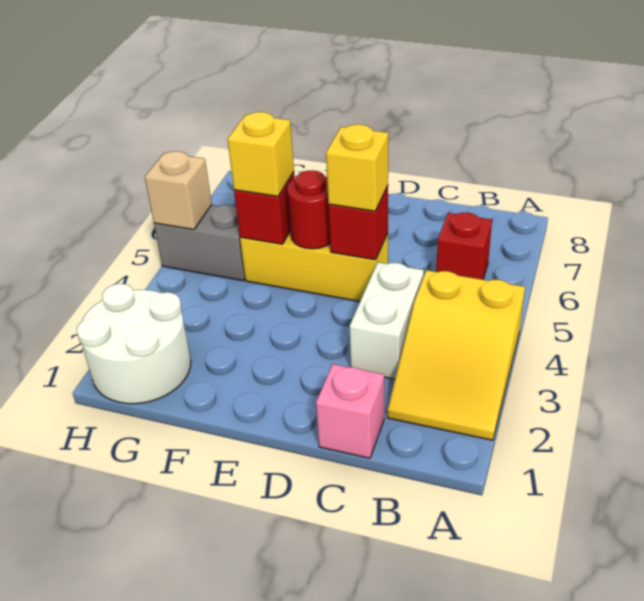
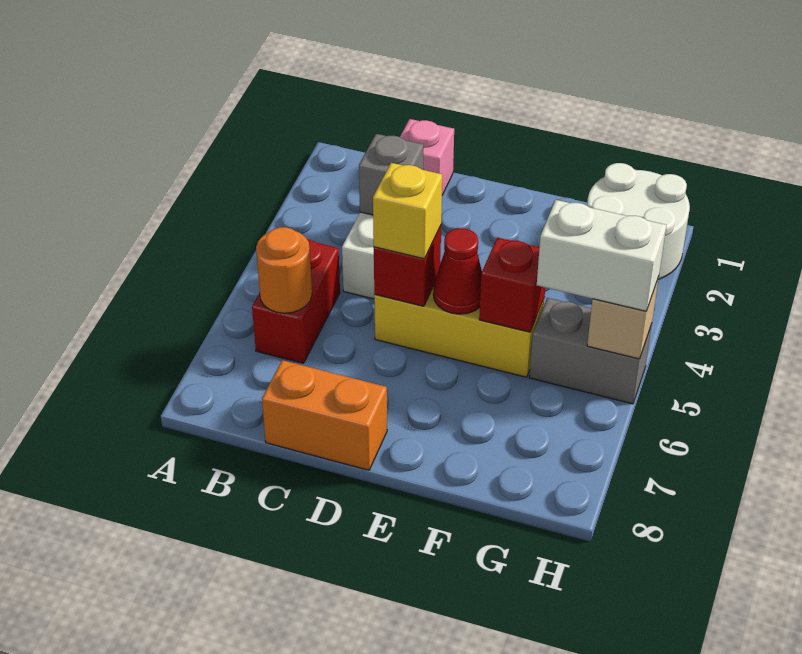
yellow 2x3 slope [387,270,525,440] -> none
red 1x1 brick [436,213,492,280] -> red 1x2 brick [252,240,340,363]
none -> orange 1x1 round brick [256,227,312,313]
none -> grey 1x1 brick [359,134,423,215]
none -> orange 1x2 brick [262,360,387,470]
red 1x1 round brick [287,170,330,249] -> red 1x1 cone [433,228,482,314]
yellow 1x1 brick [228,112,294,196] -> none
none -> white 1x2 brick [537,200,666,311]

